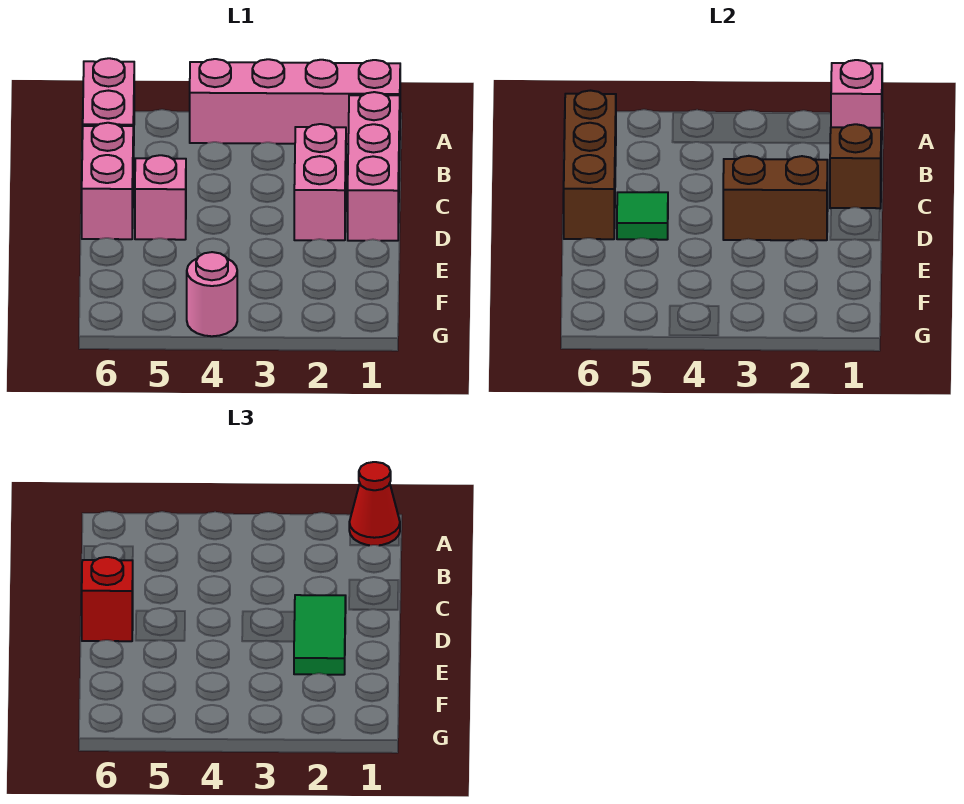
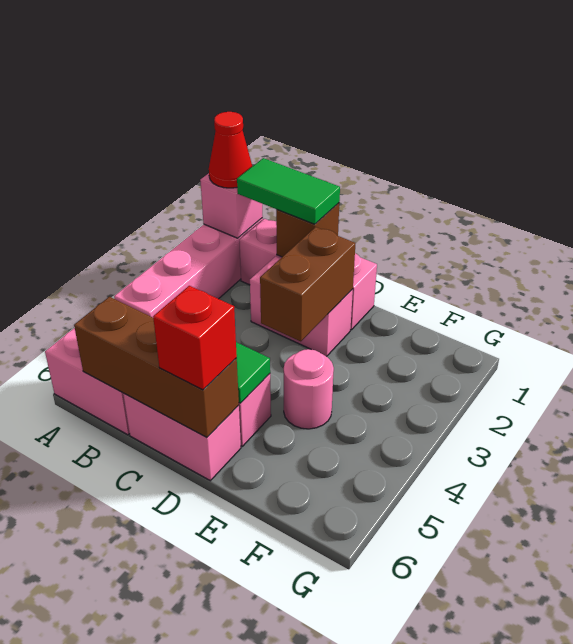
green 1x2 tile [294,595,346,675] -> green 1x2 tile moved to [237,158,340,224]
pink 1x1 round brick [187,252,237,336] -> pink 1x1 round brick moved to [284,349,334,429]

